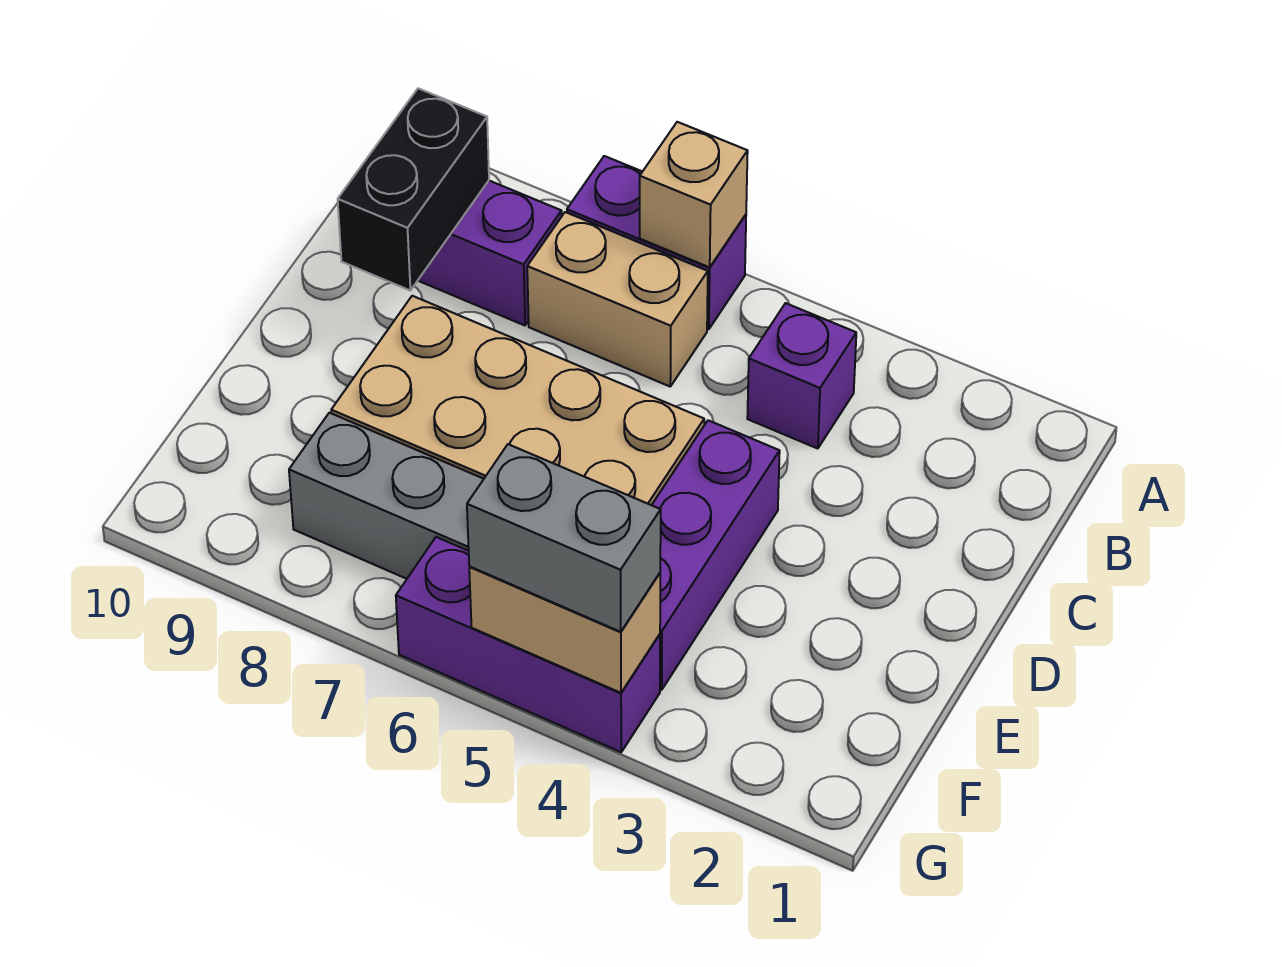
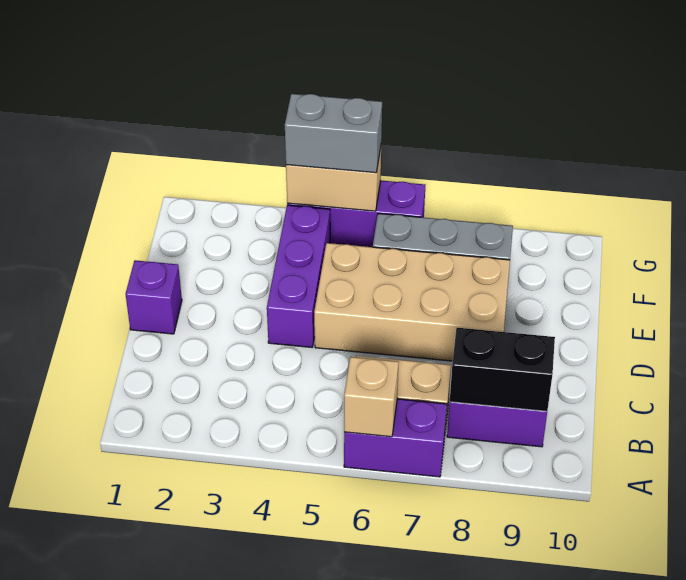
purple 1x1 brick [747,303,856,449] -> purple 1x1 brick moved to [125,260,182,334]
black 1x2 brick [338,88,489,290] -> black 1x2 brick turned to [450,328,555,411]

